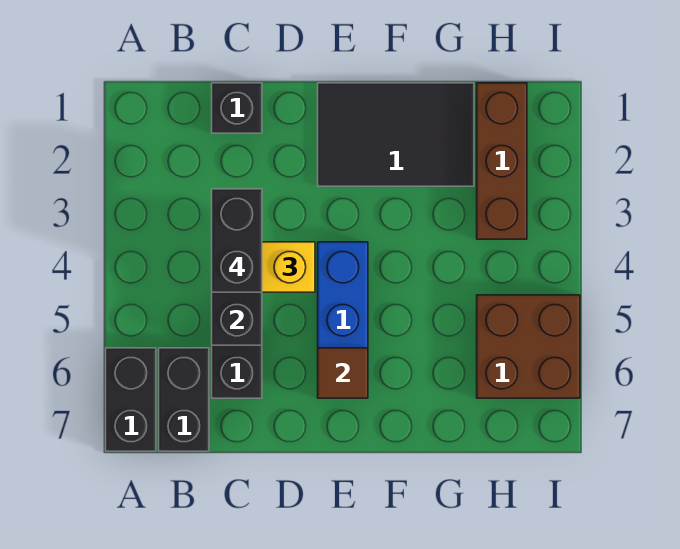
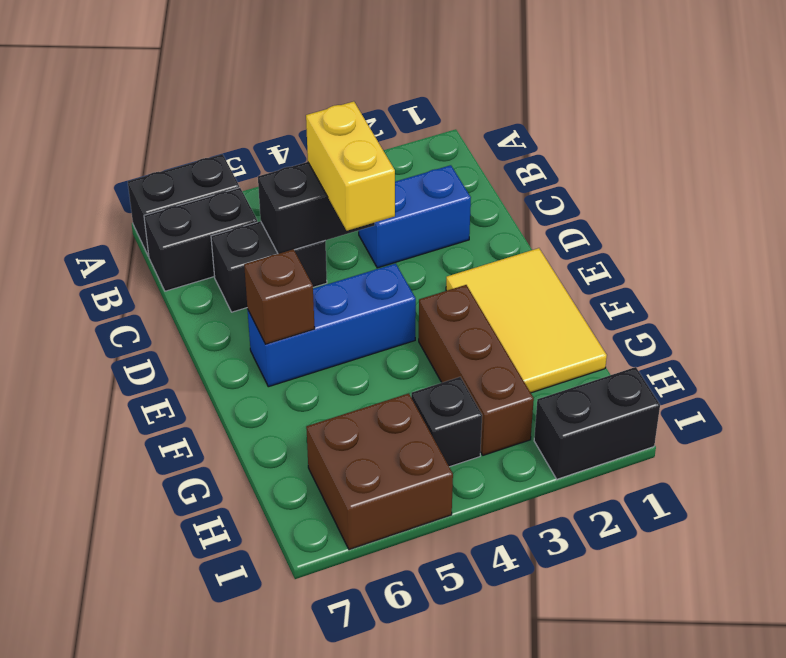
black 1x1 brick [212,83,262,133] -> black 1x1 brick moved to [411,377,482,467]
none -> blue 1x2 brick [359,165,471,268]
black 1x2 brick [212,189,262,292] -> black 1x2 brick moved to [534,367,660,479]
black 2x3 tile [318,83,474,186] -> yellow 2x3 tile [446,248,607,393]
brown 1x1 tile [318,348,368,398] -> brown 1x1 brick [244,249,315,344]
brown 1x3 brick [477,83,527,239] -> brown 1x3 brick turned to [419,285,534,455]

